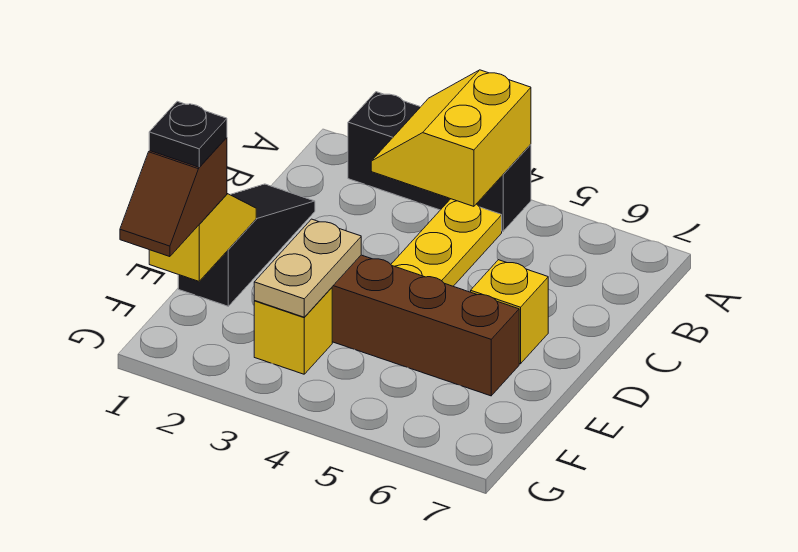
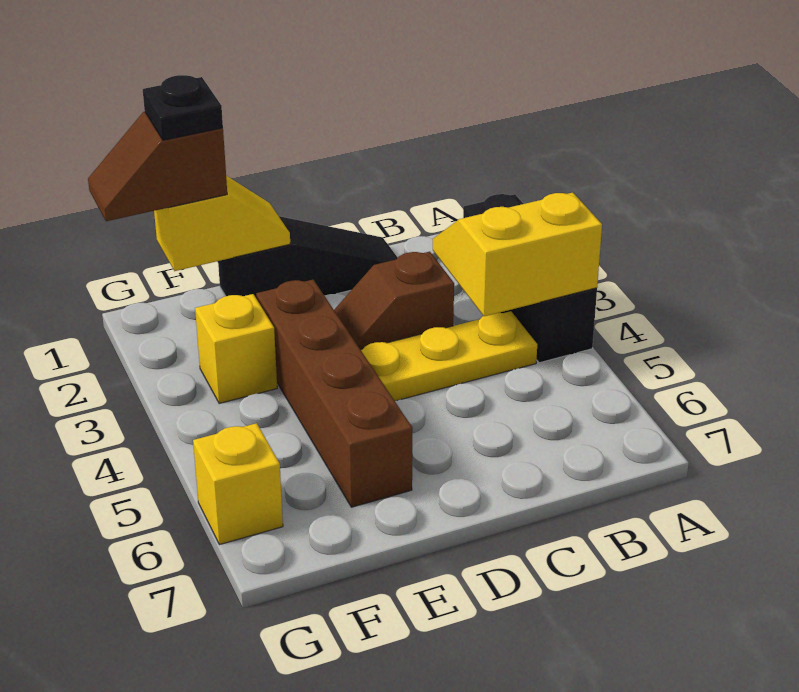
none -> brown 1x2 slope [334,252,454,350]
yellow 1x1 brick [471,260,548,364] -> yellow 1x1 brick moved to [193,423,283,545]
tan 1x2 plate [254,219,361,317] -> none

